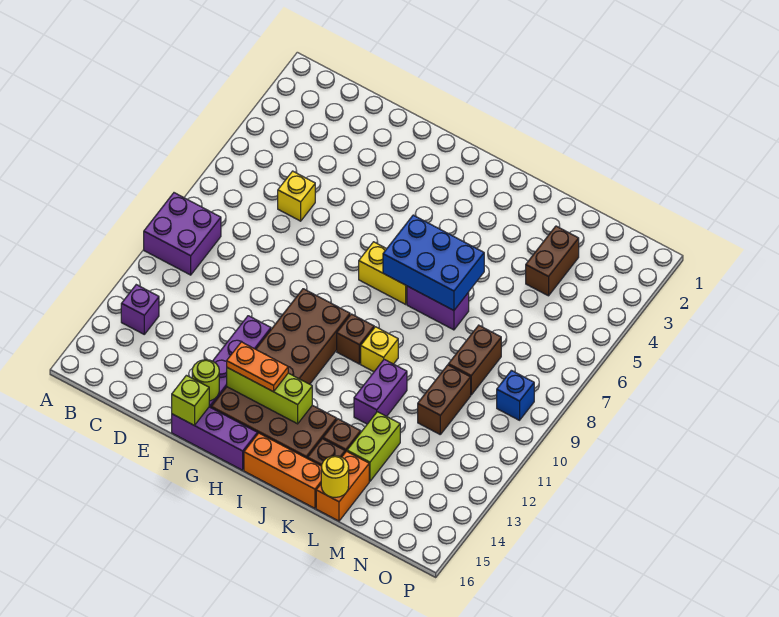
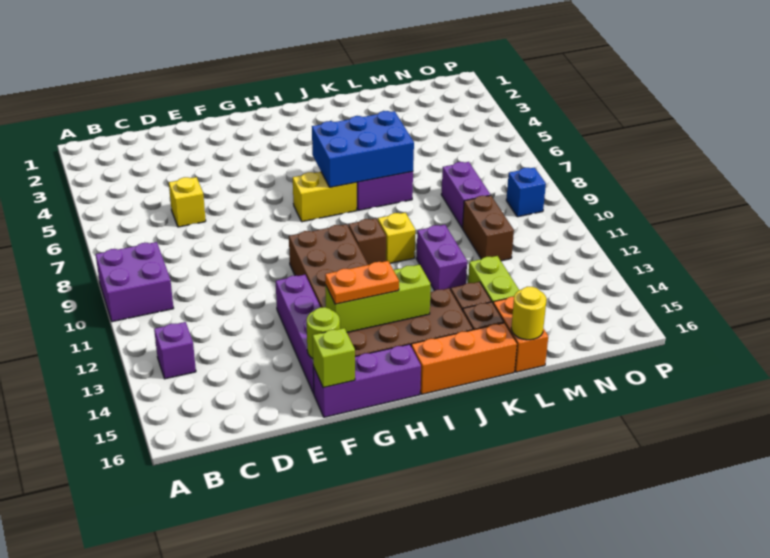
brown 1x2 brick [526,226,579,296] -> none
brown 1x2 brick [448,325,501,395] -> purple 1x2 brick [441,162,490,228]

